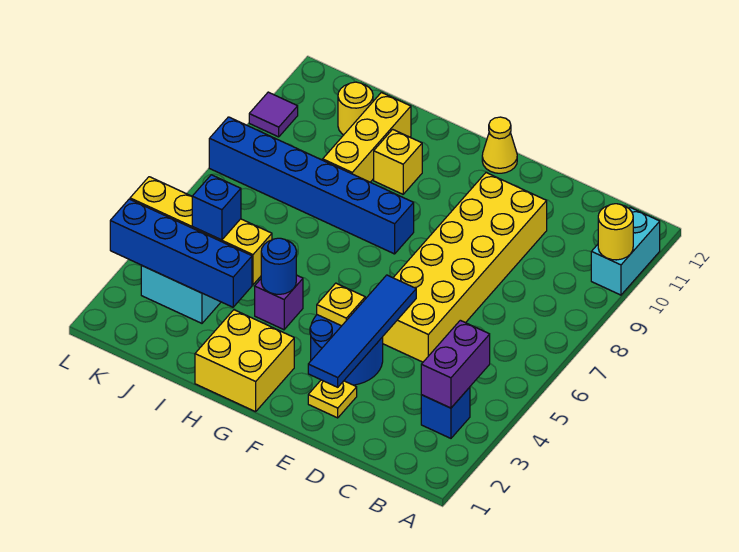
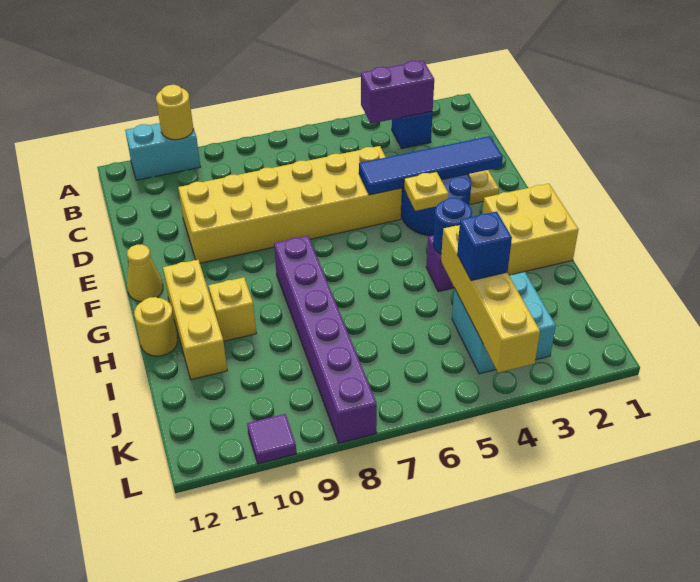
blue 1x6 brick [209,117,414,254] -> purple 1x6 brick [274,236,377,443]
blue 1x4 brick [110,199,252,307] -> none
yellow 1x3 brick [323,92,411,182] -> yellow 1x3 brick turned to [163,260,227,380]
yellow 1x1 round brick [338,82,373,135] -> yellow 1x1 round brick moved to [134,297,177,356]

